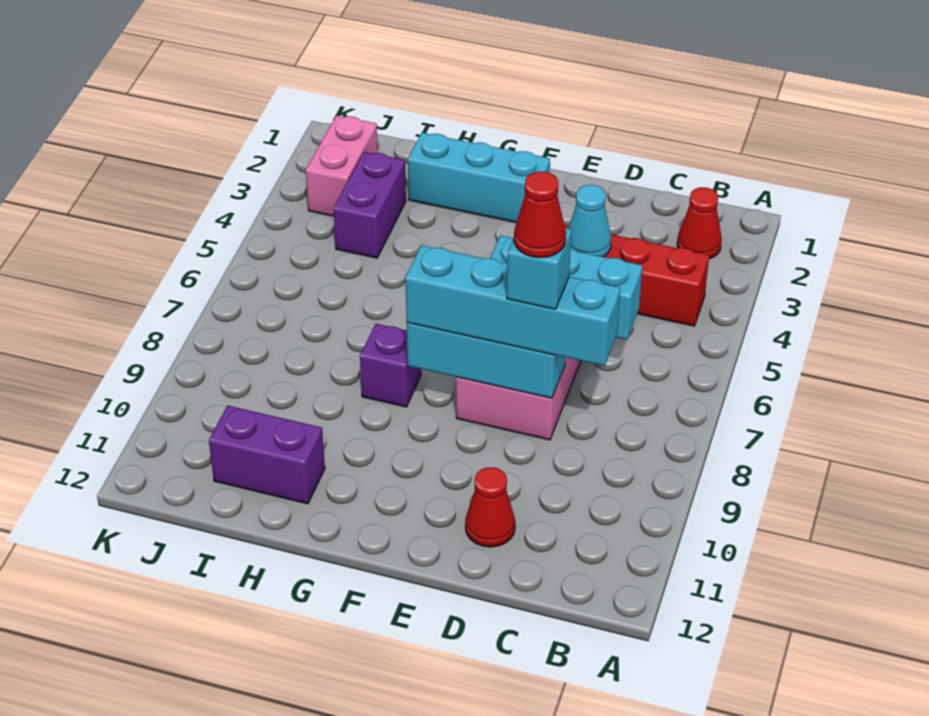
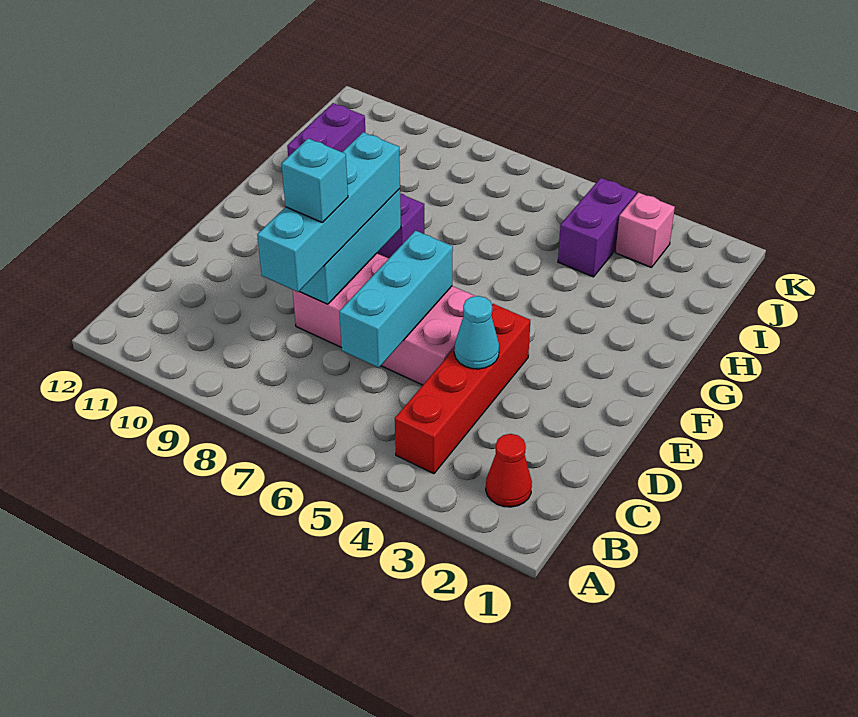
red 1x1 cone [514,172,566,258] -> none
red 1x1 cone [465,467,515,547] -> none
cyan 1x3 brick [408,133,550,223] -> none
purple 1x2 brick [333,152,406,258] -> purple 1x2 brick turned to [558,178,636,277]
pink 1x2 brick [306,115,378,216] -> pink 1x1 brick [615,193,675,267]

